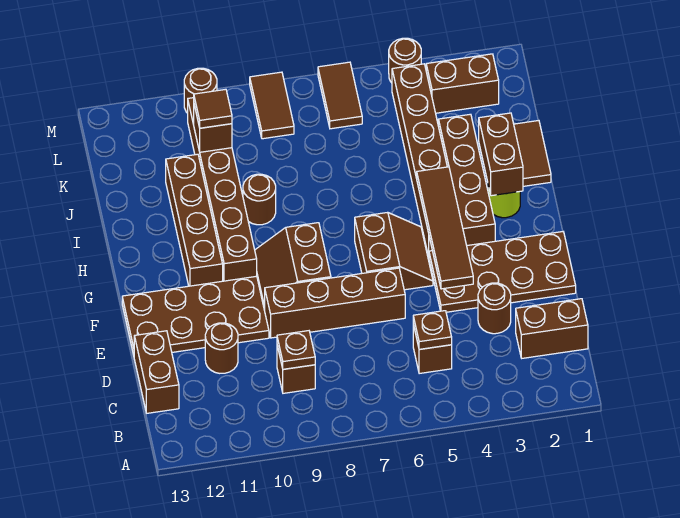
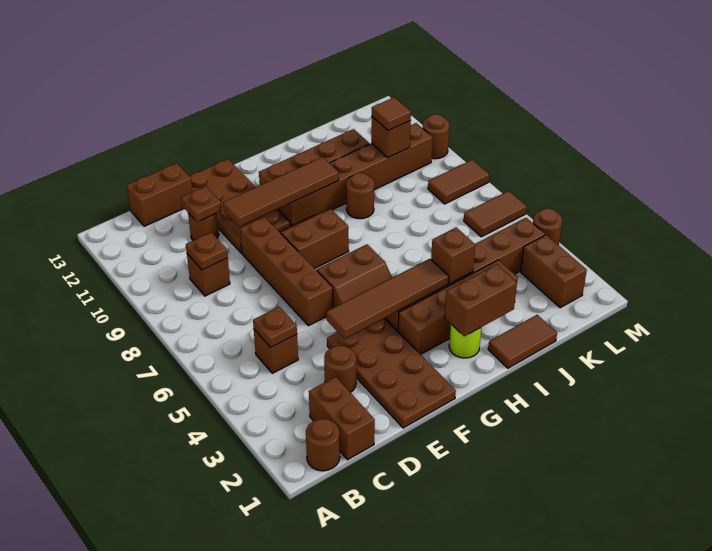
none -> brown 1x1 round brick [306,419,340,471]
none -> brown 1x1 plate [181,186,222,222]
none -> brown 1x4 tile [223,157,339,227]
none -> brown 1x1 brick [431,227,475,284]

